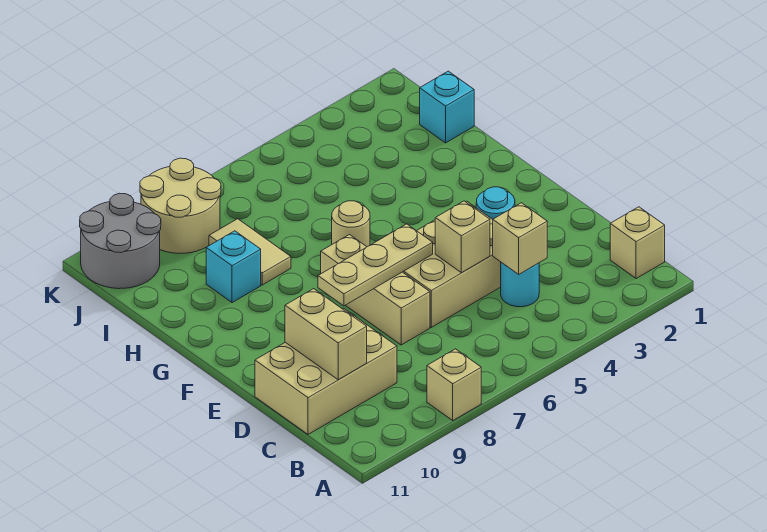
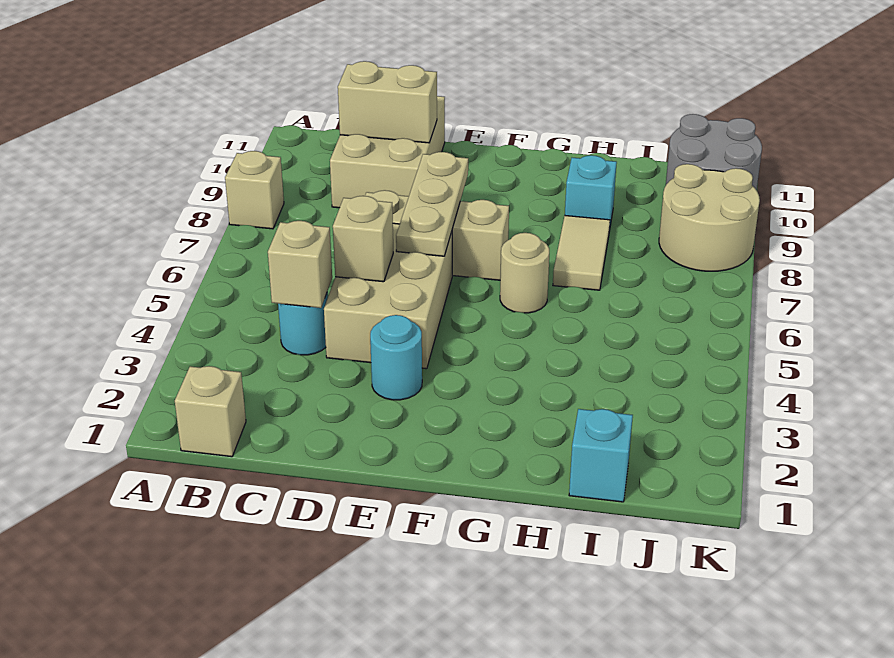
tan 1x2 tile [209,219,291,285] -> tan 1x2 tile turned to [553,216,610,290]

